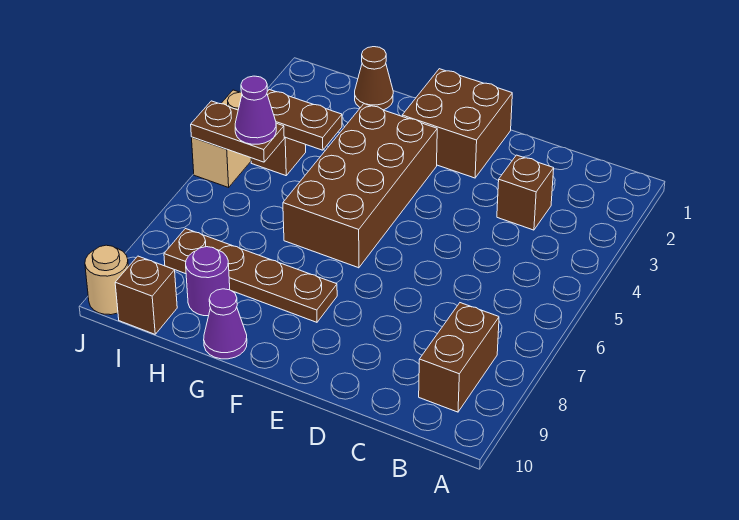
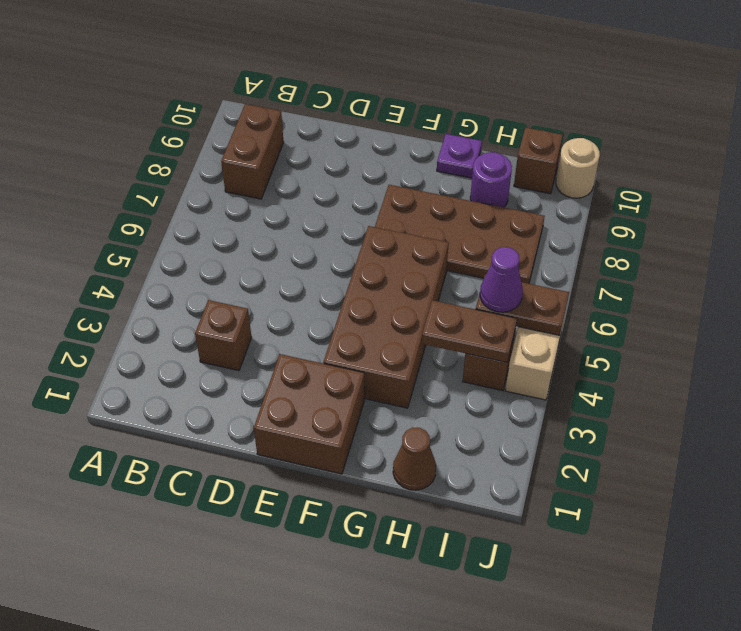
brown 1x4 plate [164,229,337,322] -> brown 2x4 plate [375,185,545,284]
purple 1x1 cone [204,289,247,359] -> purple 1x1 plate [437,134,482,178]

